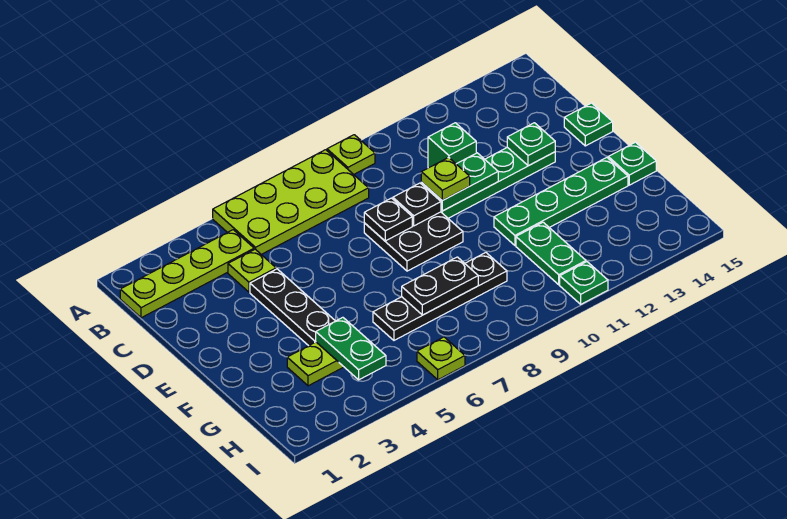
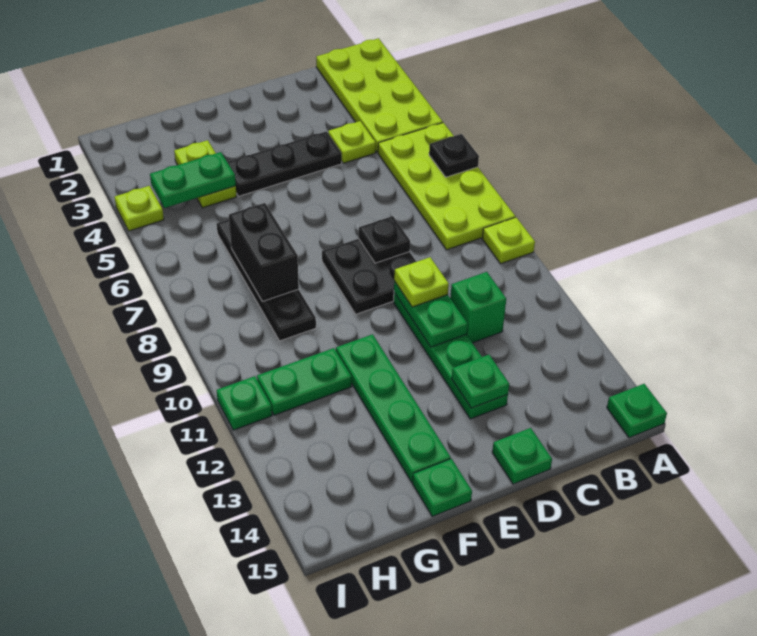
none -> green 1x1 plate [607,384,667,438]
lime 1x4 plate [120,230,254,318] -> lime 2x4 plate [316,38,443,153]
black 1x1 plate [393,183,441,226] -> black 1x1 plate moved to [429,134,479,177]
black 1x2 plate [402,257,478,315] -> black 1x2 brick [229,203,299,301]
lime 1x1 plate [417,337,465,380] -> lime 1x1 plate moved to [115,186,164,231]

